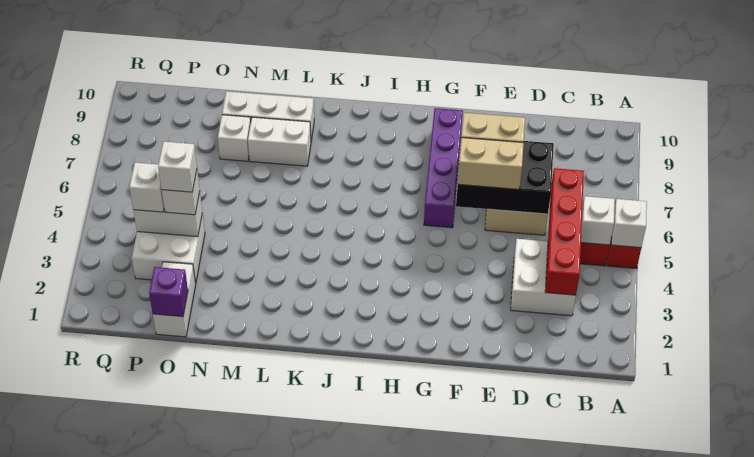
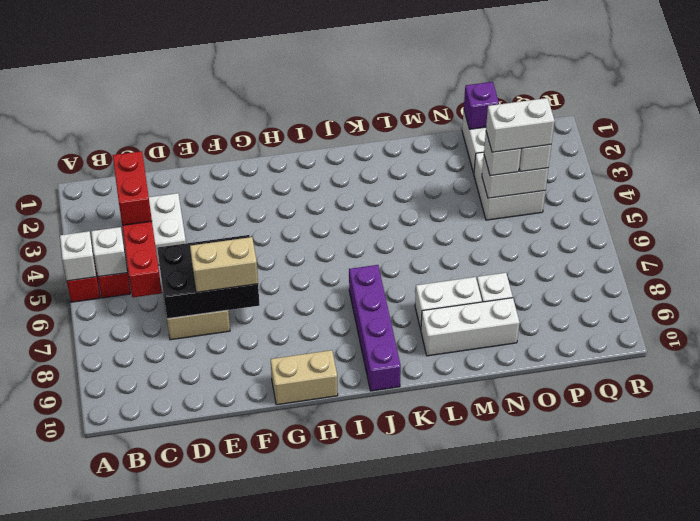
none -> red 1x2 brick [113,151,152,225]
tan 1x2 brick [458,138,524,189] -> tan 1x2 brick moved to [271,350,338,405]
purple 1x4 brick [424,108,463,228] -> purple 1x4 brick moved to [349,265,401,391]
white 1x1 brick [158,142,197,192] -> white 1x2 brick [486,98,555,152]

